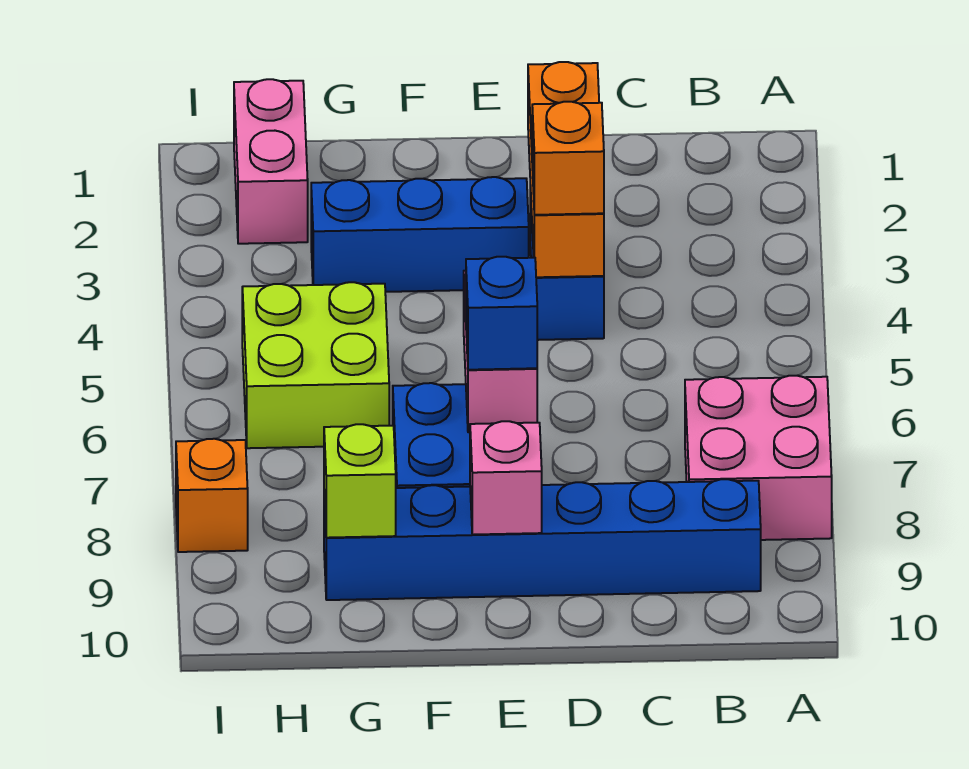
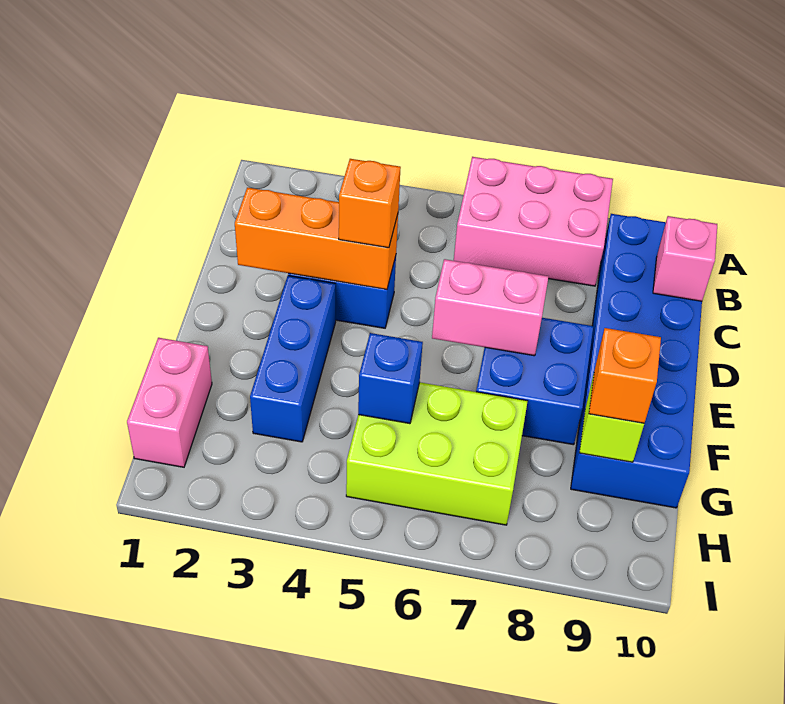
pink 2x2 brick [685,376,832,540] -> pink 2x3 brick [454,157,613,286]
blue 1x6 brick [324,479,761,600] -> blue 2x6 brick [571,214,702,508]
blue 1x1 brick [466,257,537,370] -> blue 1x1 brick moved to [358,333,423,424]
pink 1x1 brick [470,421,542,535] -> pink 1x1 brick moved to [653,216,717,301]
lime 2x2 brick [242,282,389,448] -> lime 2x3 brick [346,382,528,525]
pink 1x2 brick [234,79,308,244] -> pink 1x2 brick turned to [127,338,212,467]
orange 1x1 brick [176,439,248,552] -> orange 1x1 brick moved to [589,328,661,423]

